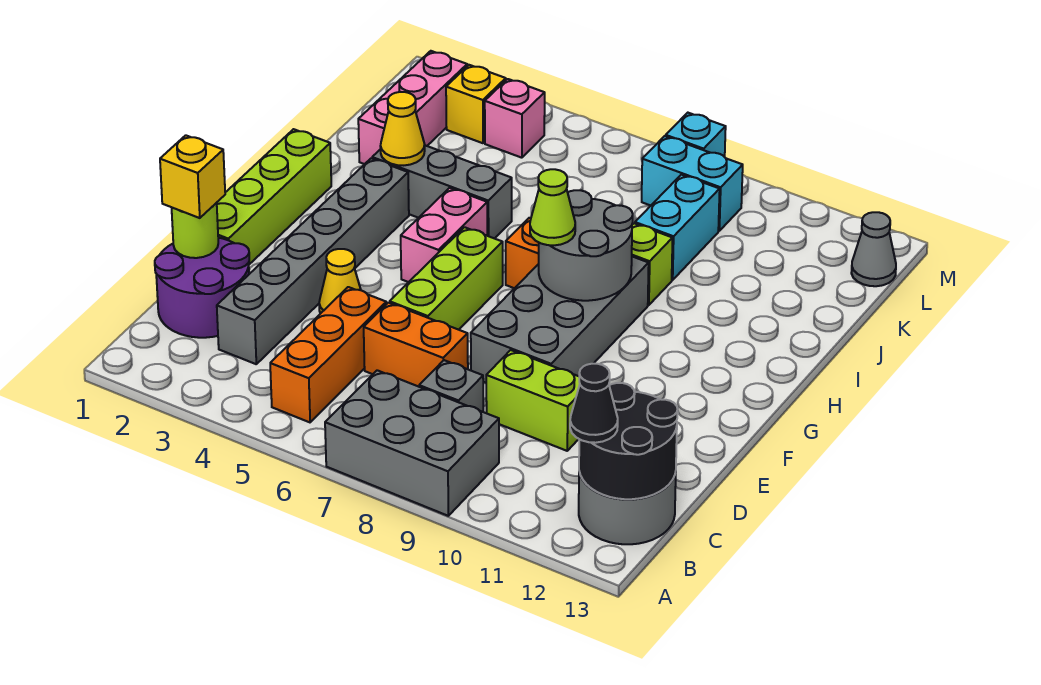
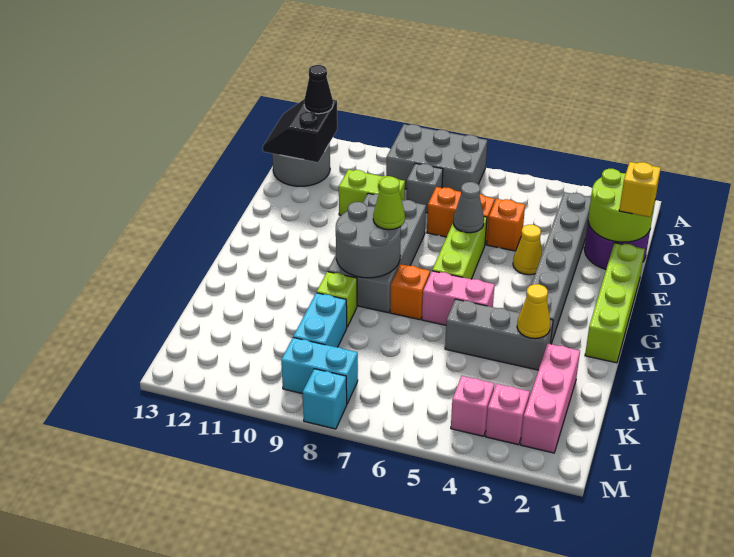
orange 1x3 brick [270,287,386,422] -> orange 1x1 brick [487,199,525,251]
black 2x2 round brick [579,383,678,499] -> black 2x2 slope [263,99,337,162]
lime 1x1 round brick [172,203,218,258] -> lime 2x2 round brick [588,169,655,242]
pink 1x2 brick [401,188,487,282] -> pink 1x2 brick turned to [422,271,495,325]
yellow 1x1 brick [446,65,506,143] -> pink 1x1 brick [485,384,530,445]
grey 1x1 cone [851,212,896,286] -> grey 1x1 cone moved to [453,182,484,233]

